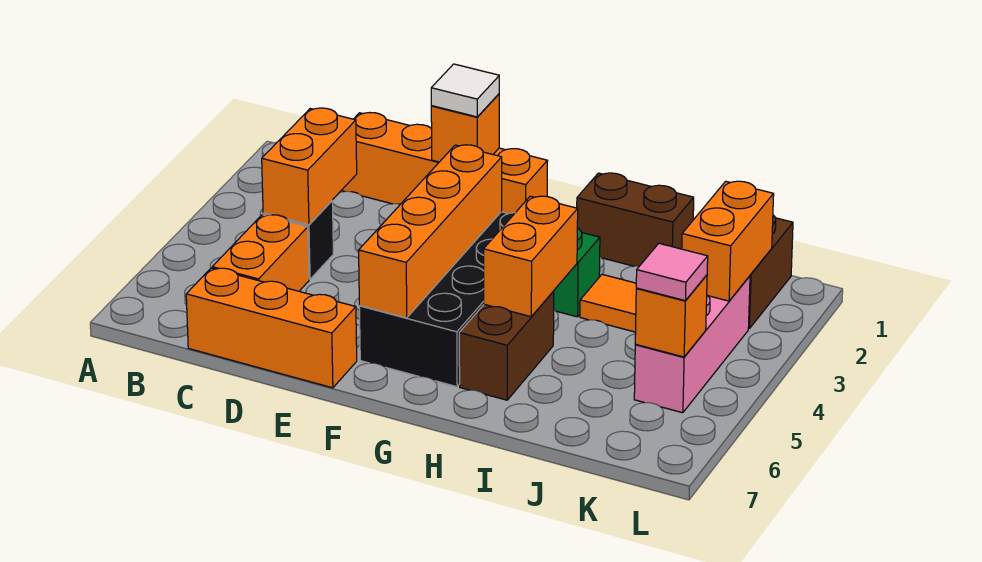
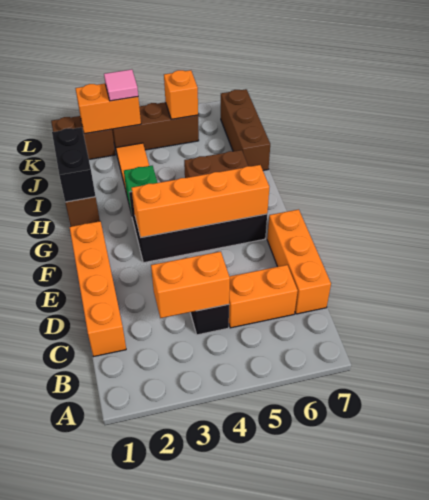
orange 1x1 brick [431,94,499,162] -> none
white 1x1 tile [431,64,499,117] -> none
none -> black 1x2 brick [52,127,96,202]
orange 1x2 brick [484,196,578,317] -> none
none -> brown 1x3 brick [221,89,270,171]
pink 1x3 brick [634,276,750,413] -> brown 1x3 brick [112,102,199,153]
pink 1x1 tile [636,243,708,301] -> pink 1x1 tile moved to [104,69,138,101]

